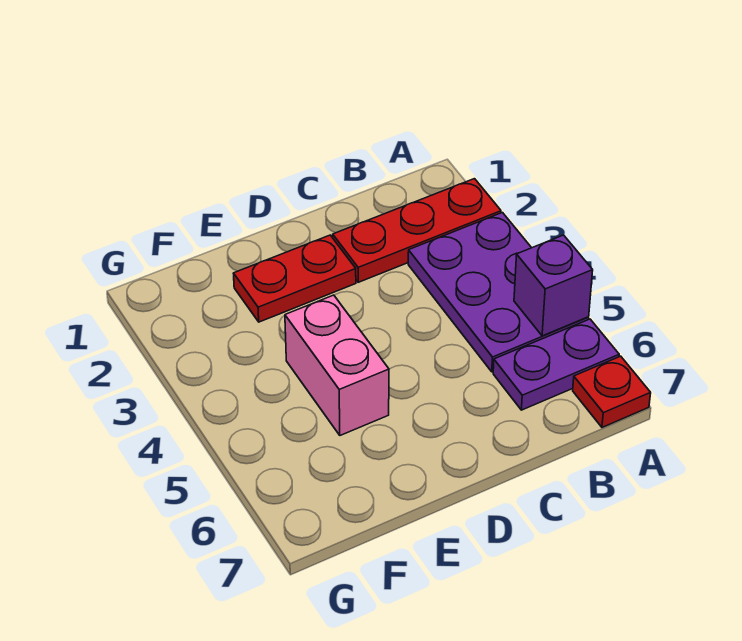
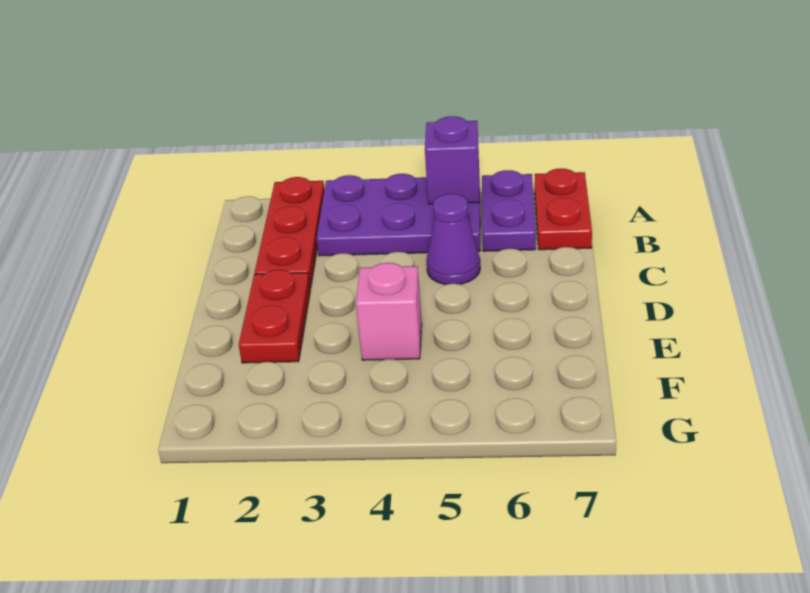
red 1x1 plate [573,356,651,427] -> red 1x2 plate [534,168,592,250]
none -> purple 1x1 cone [427,194,480,285]
pink 1x2 brick [285,295,389,435] -> pink 1x1 brick [356,263,422,360]

